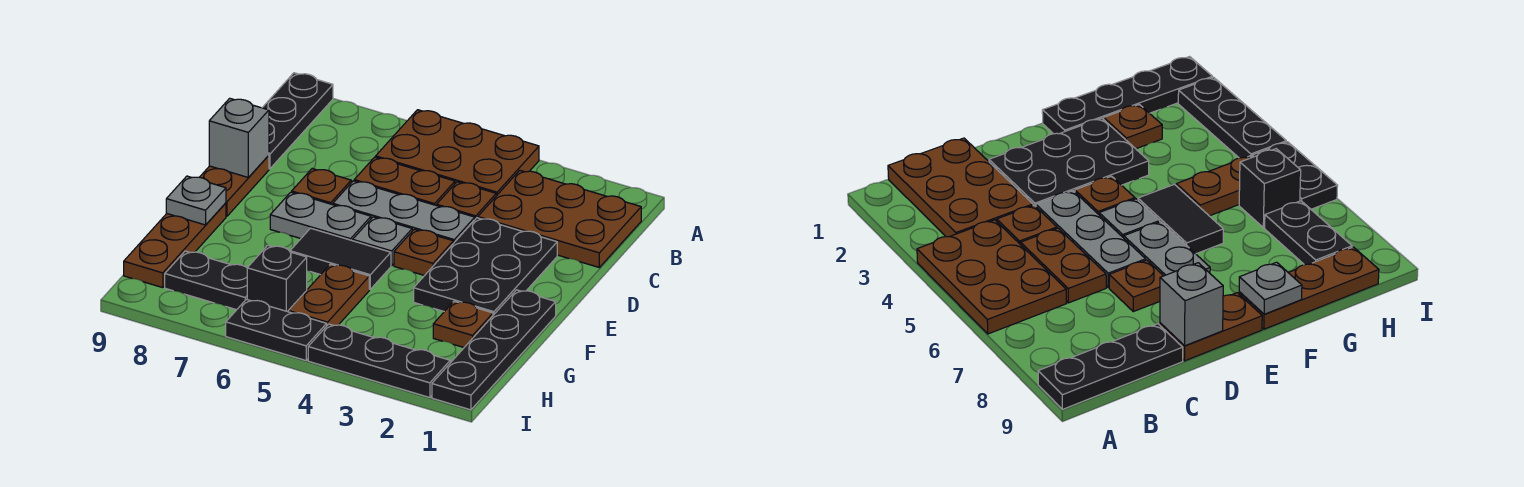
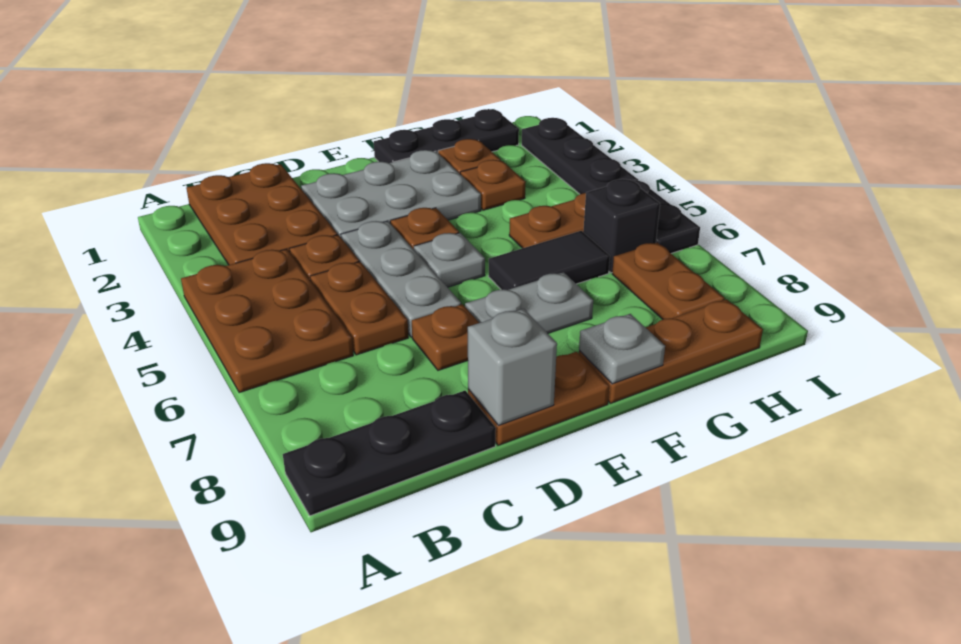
black 2x3 plate [414,218,557,315] -> grey 2x3 plate [301,150,481,237]
grey 1x2 plate [270,192,371,241] -> grey 1x2 plate turned to [465,272,593,333]
black 1x4 plate [432,290,556,410] -> black 1x3 plate [374,109,519,163]
black 1x2 tile [290,228,391,289] -> black 1x2 tile turned to [488,231,610,290]
none -> brown 1x1 plate [460,160,526,210]
black 1x2 plate [165,251,247,310] -> brown 1x2 plate [612,243,725,319]

